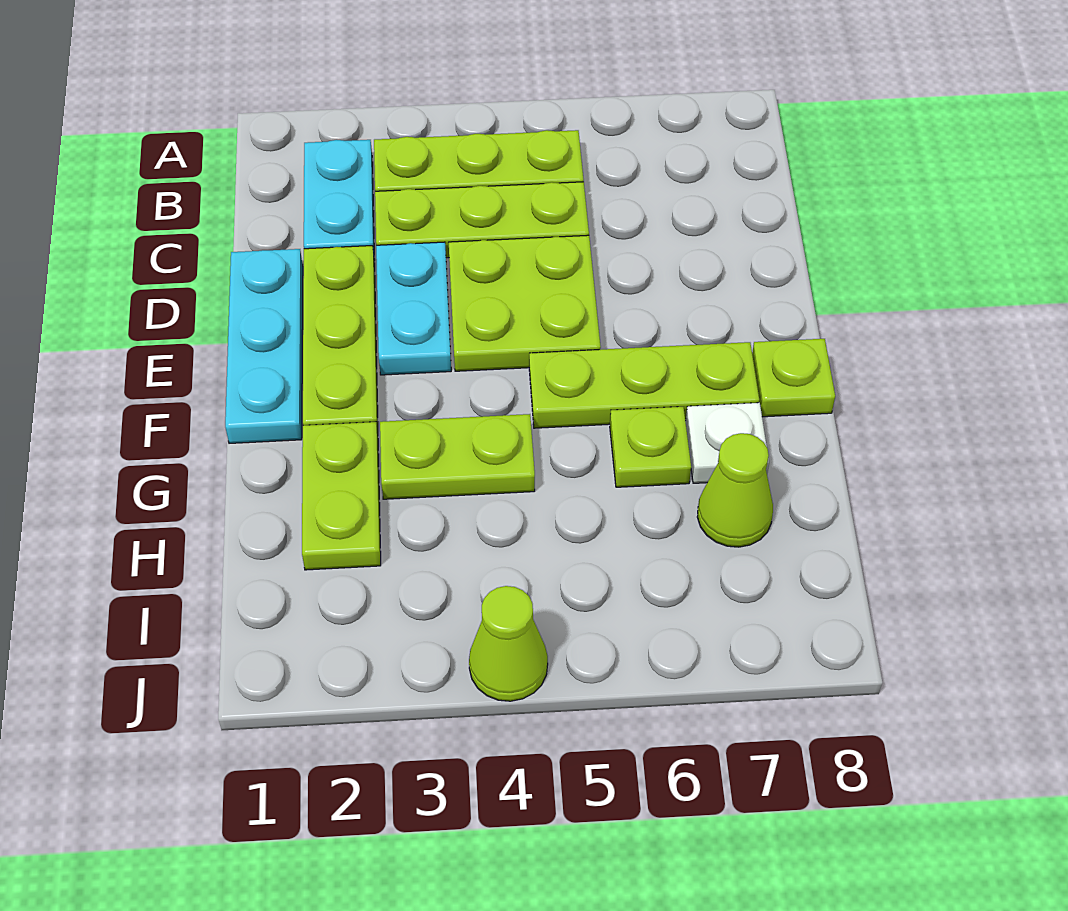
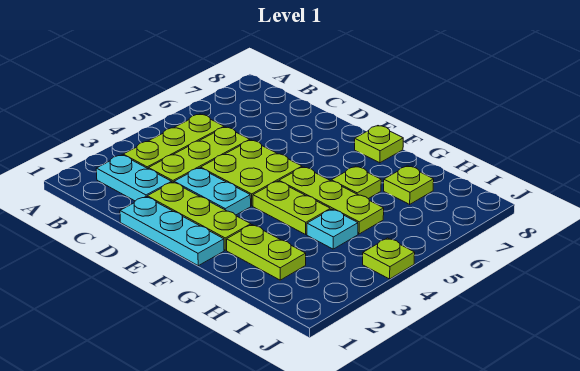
lime 1x3 plate [529,342,759,428] -> lime 1x3 plate turned to [279,167,384,234]
lime 1x2 plate [380,414,535,499] -> lime 1x2 plate turned to [253,181,330,234]
white 1x1 plate [685,403,769,483] -> none
none -> cyan 1x1 plate [307,209,358,249]
lime 1x1 cone [697,433,773,547] -> lime 1x1 plate [384,166,434,204]
lime 1x1 cone [469,586,548,701] -> lime 1x1 plate [363,238,415,279]

